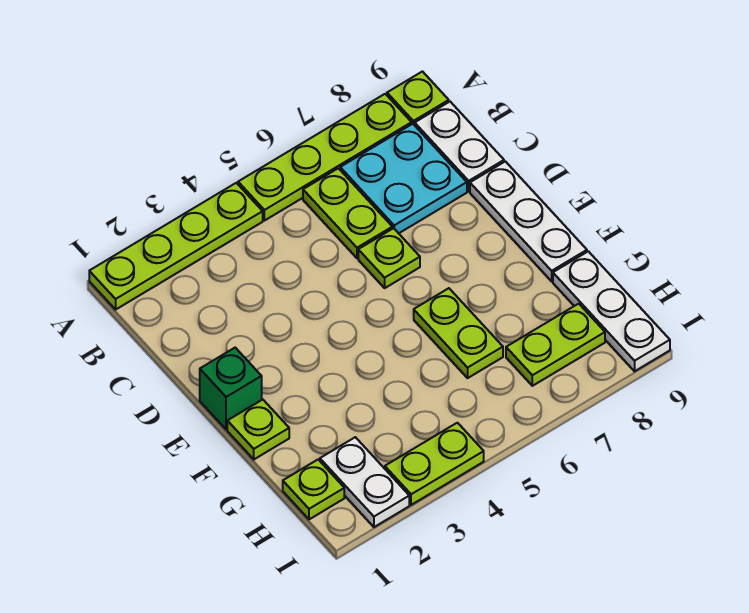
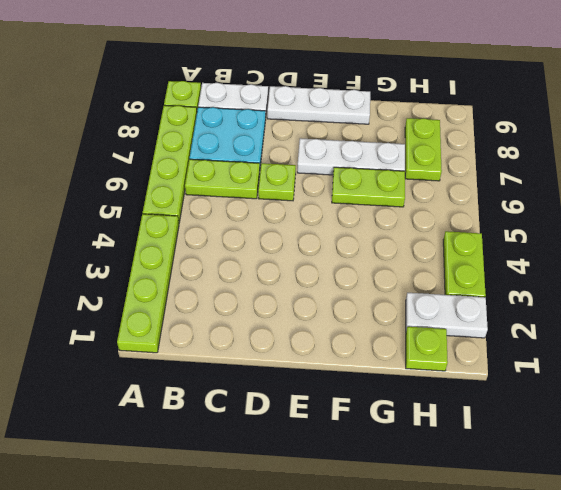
green 1x1 brick [200,348,262,430] -> none
lime 1x1 plate [227,400,289,459] -> none
white 1x3 plate [553,251,670,371] -> white 1x3 plate moved to [297,138,405,175]

